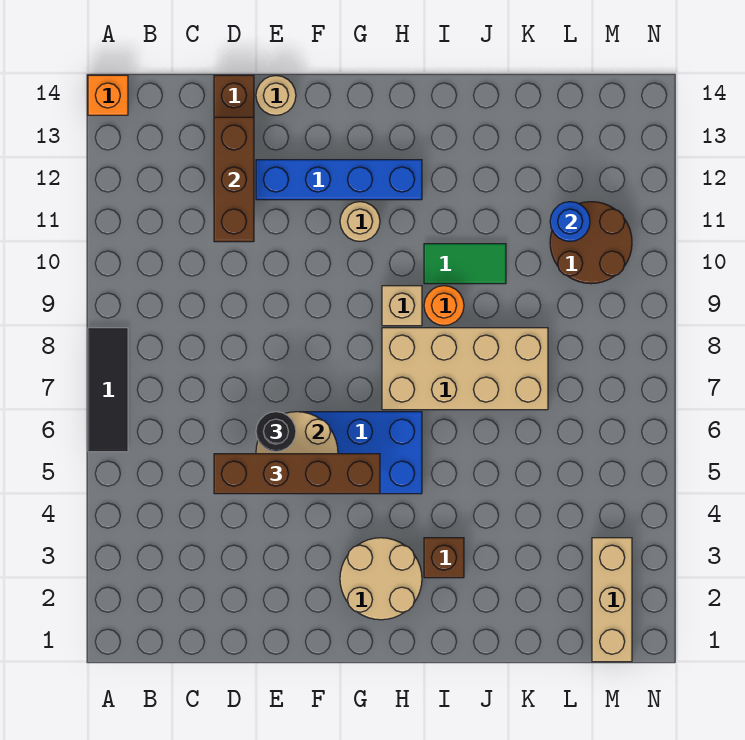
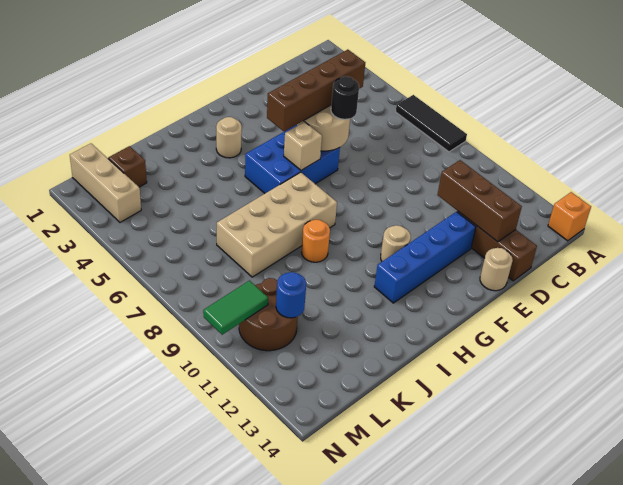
tan 2x2 round brick [340,538,422,620] -> tan 1x1 round brick [216,117,242,158]
tan 1x1 brick [382,286,422,326] -> tan 1x1 brick moved to [284,122,322,170]
brown 1x1 brick [424,538,464,578] -> brown 1x1 brick moved to [108,146,147,187]
green 1x2 tile [424,244,506,284] -> green 1x2 tile moved to [203,281,268,335]

